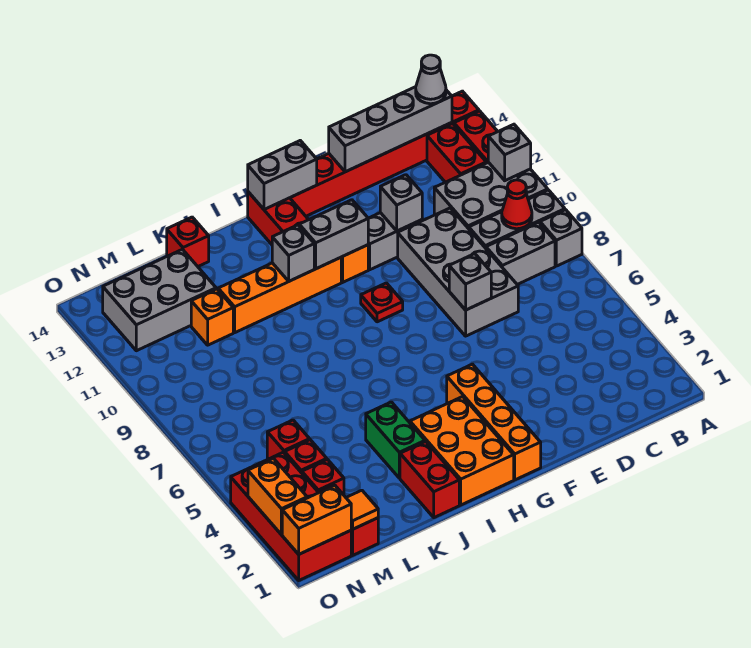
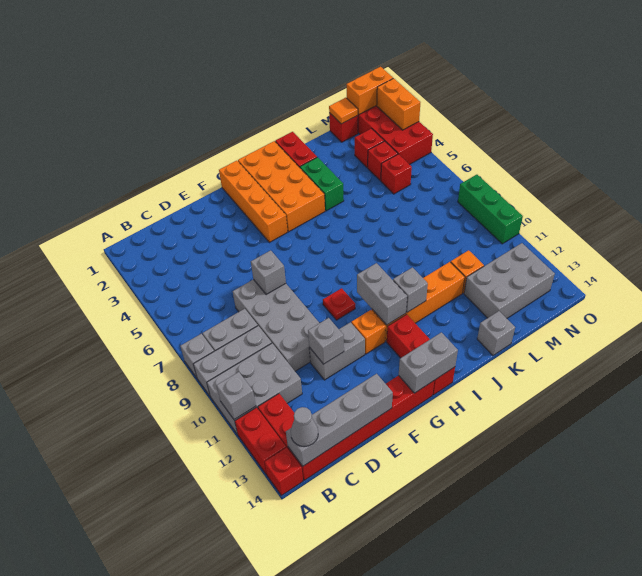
red 1x1 cone [502,180,532,229] -> none
grey 1x2 brick [299,200,368,269] -> grey 1x2 brick turned to [357,263,407,325]
orange 2x3 brick [410,397,514,505] -> orange 2x4 brick [238,141,325,232]
red 1x1 brick [167,217,209,266] -> grey 1x1 brick [477,311,515,355]
none -> green 1x3 brick [458,175,523,244]

